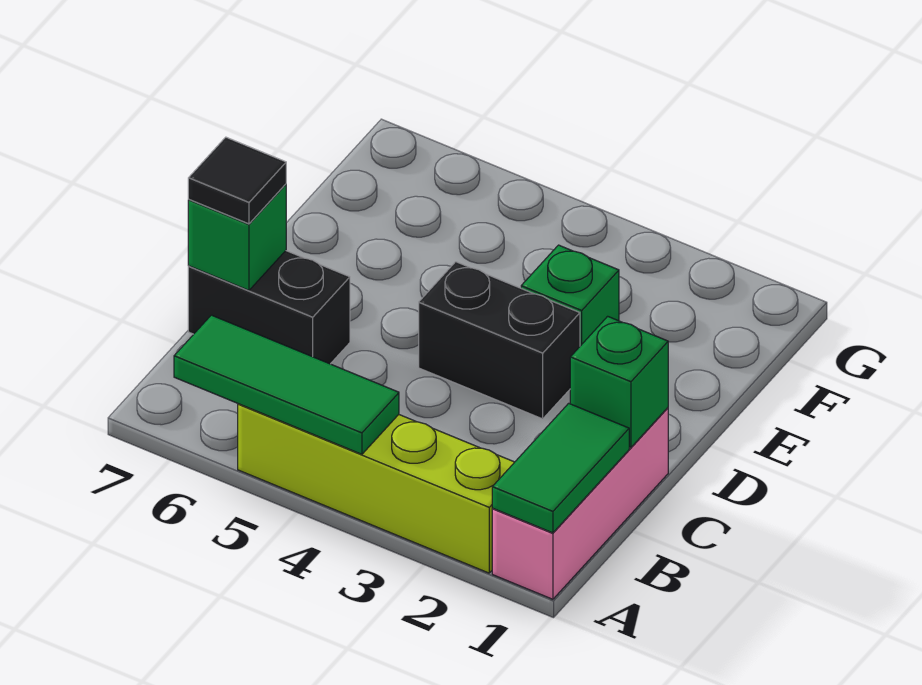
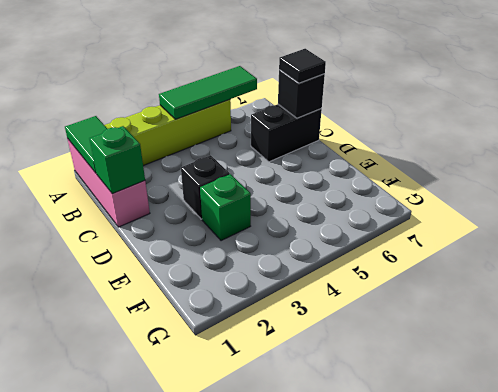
green 1x1 brick [188,184,286,290] -> black 1x1 brick [278,70,325,118]
black 1x2 brick [419,262,580,419] -> black 1x1 brick [181,155,230,219]

